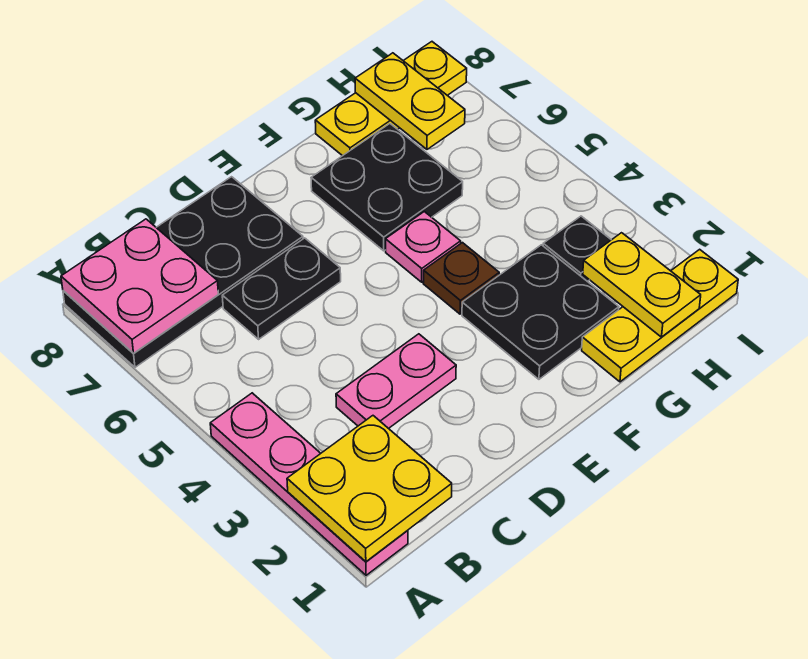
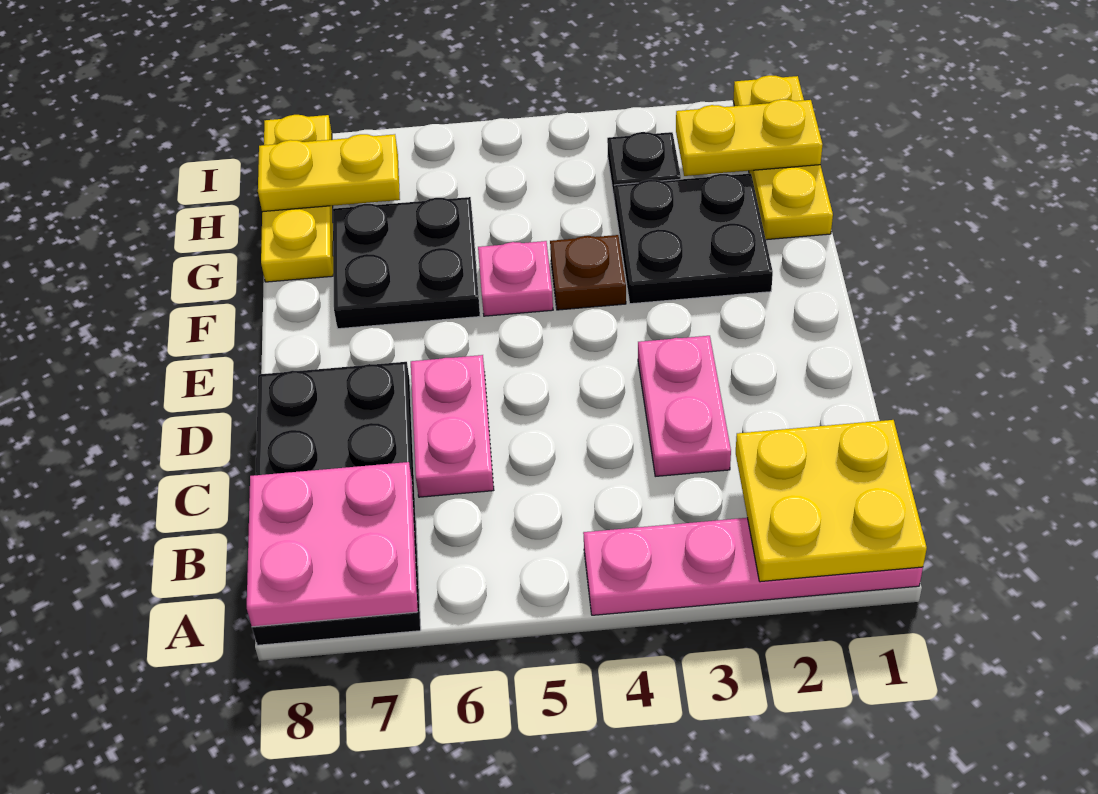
black 1x2 plate [222,238,341,339] -> pink 1x2 plate [411,355,494,497]

